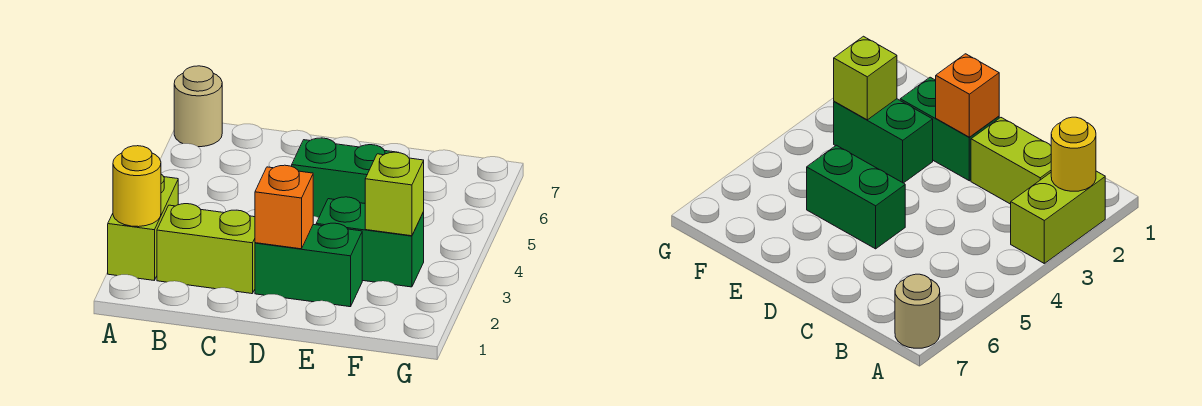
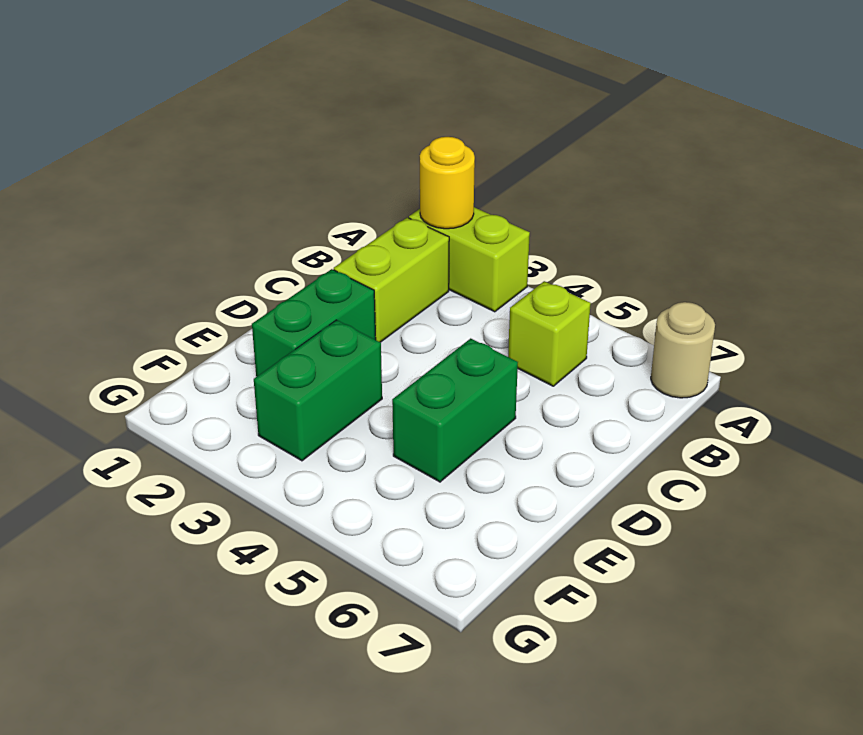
orange 1x1 brick [255,165,313,249] -> none
lime 1x1 brick [365,152,424,236] -> lime 1x1 brick moved to [508,281,591,386]

